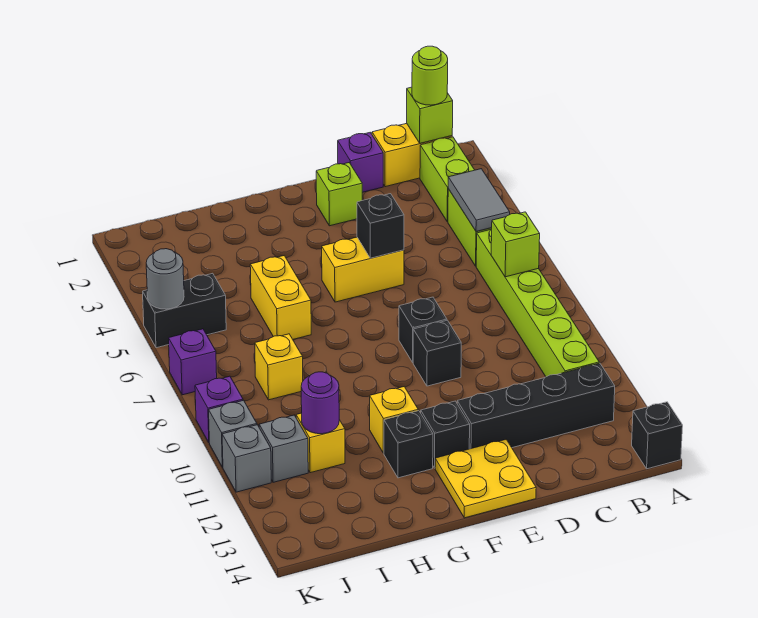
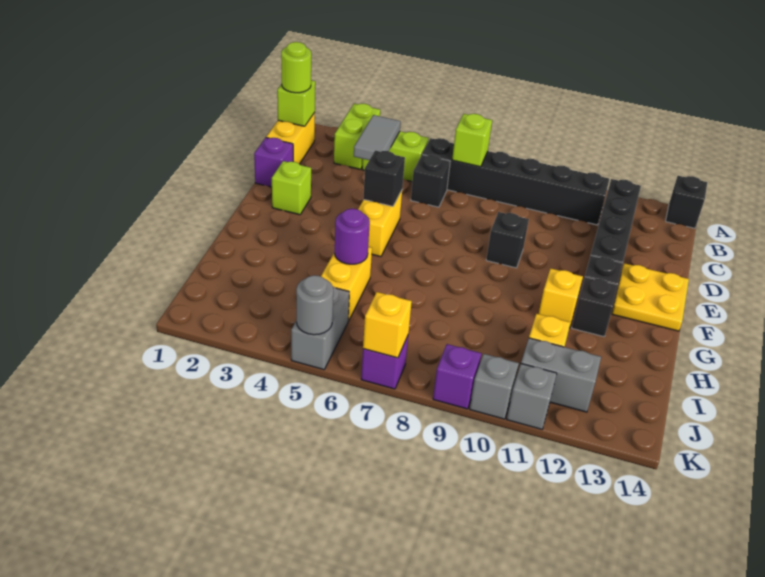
lime 1x2 brick [420,137,474,222] -> lime 1x2 brick turned to [334,104,380,169]
grey 1x2 tile [448,169,510,231] -> grey 1x2 tile turned to [354,115,401,160]
lime 1x6 brick [476,229,599,377] -> black 1x6 brick [422,138,609,225]
black 1x1 brick [399,297,447,362] -> black 1x1 brick moved to [411,155,450,207]
yellow 1x2 brick [250,256,311,339] -> yellow 1x2 brick turned to [321,247,372,321]
yellow 1x1 brick [255,334,303,400] -> yellow 1x1 brick moved to [363,292,412,358]
purple 1x1 round brick [301,372,339,434] -> purple 1x1 round brick moved to [335,209,370,264]
black 1x2 brick [143,273,226,348] -> grey 1x2 brick [291,287,349,370]
grey 1x1 brick [259,415,308,482] -> grey 1x2 brick [521,338,601,412]

